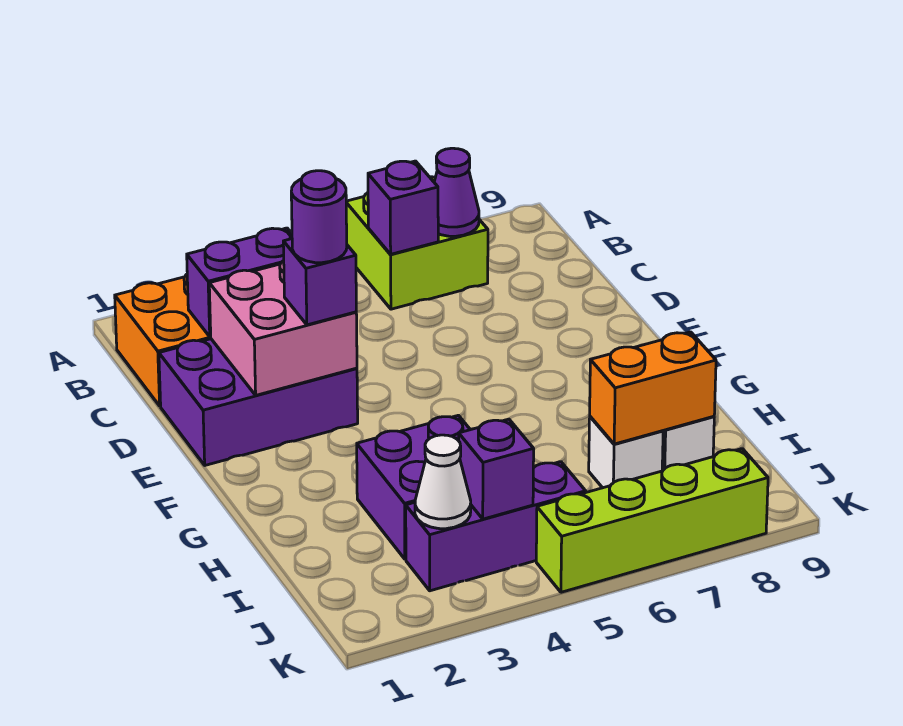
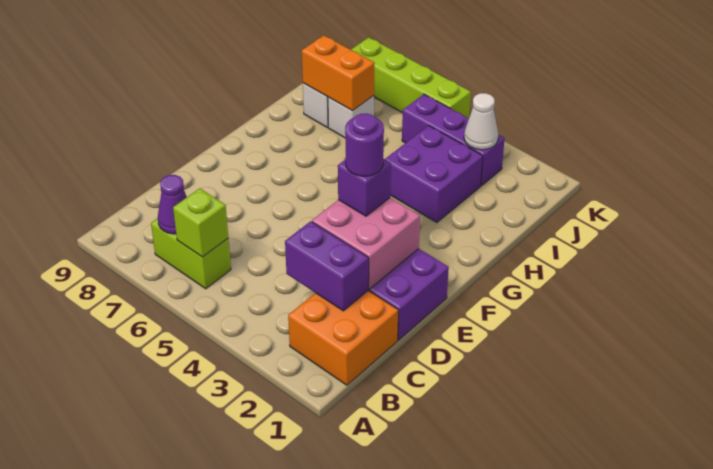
lime 2x2 brick [346,177,488,309] -> lime 1x2 brick [151,218,231,289]
purple 1x1 brick [368,161,438,254] -> lime 1x1 brick [173,188,228,257]
purple 1x1 brick [459,419,534,519] -> none

